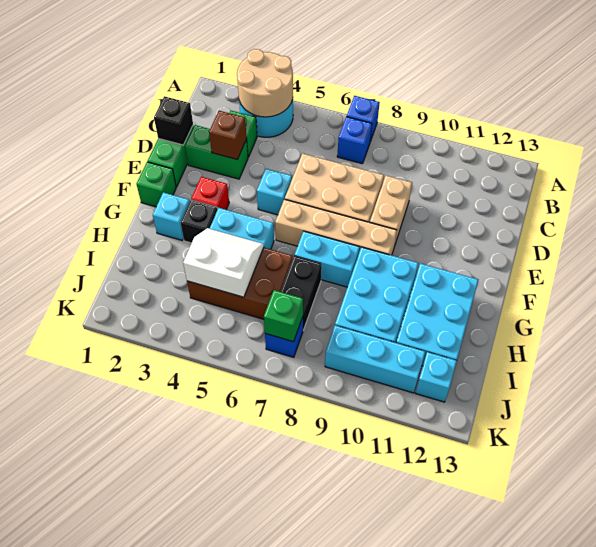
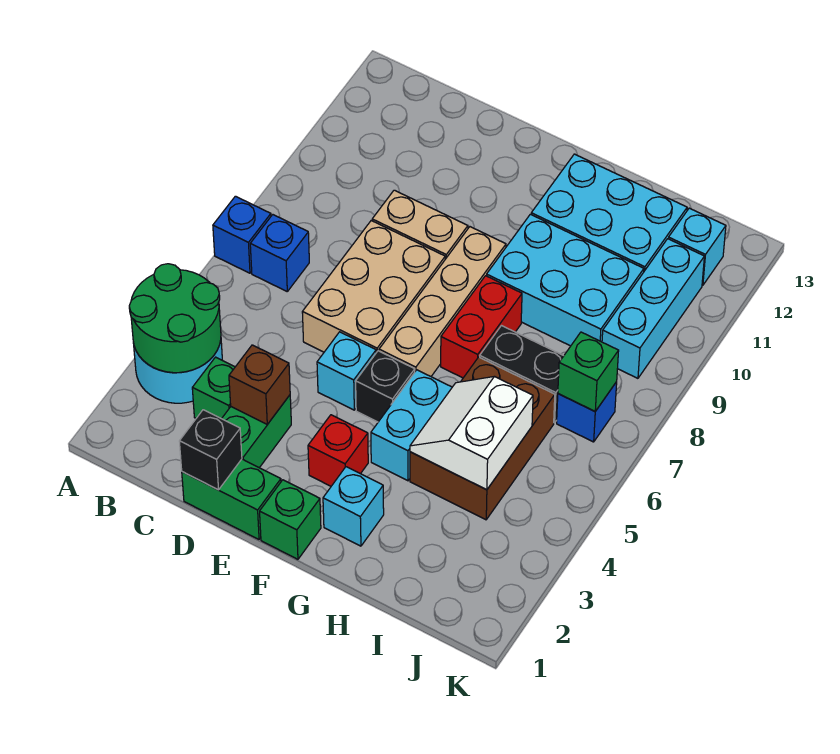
tan 2x2 round brick [237,49,293,117] -> green 2x2 round brick [129,264,221,373]
black 1x1 brick [181,200,217,243] -> black 1x1 brick moved to [356,351,415,422]
cyan 1x2 brick [294,231,360,287] -> red 1x2 brick [441,276,522,378]

